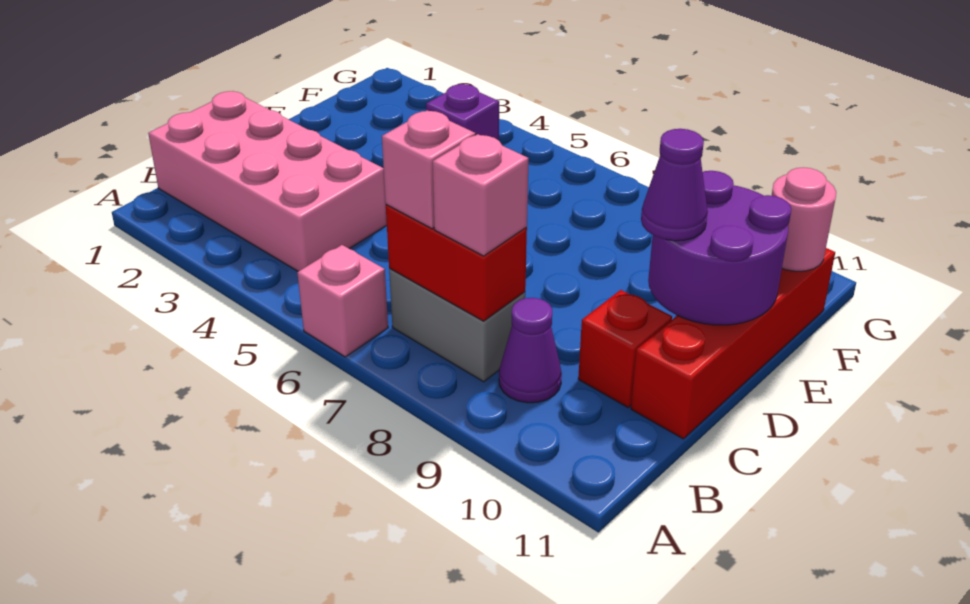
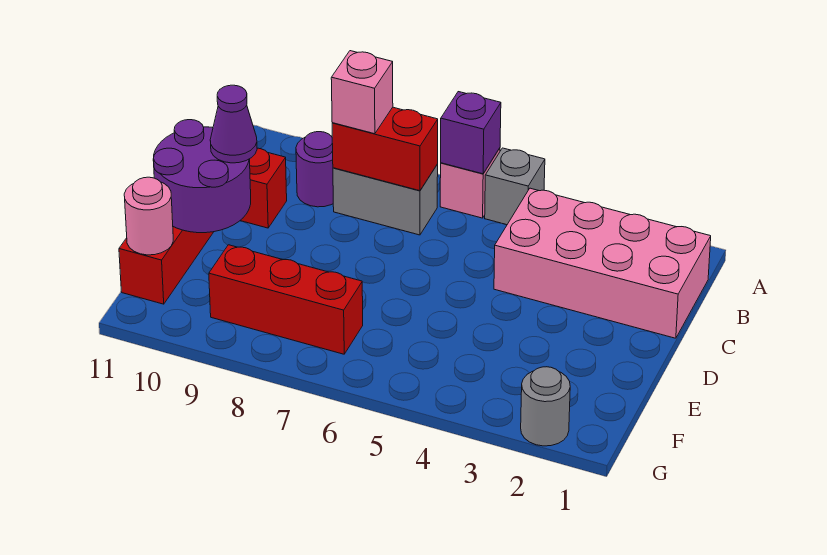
none -> grey 1x1 brick [485,148,545,225]
pink 1x1 brick [382,110,475,229] -> none
purple 1x1 cone [499,298,562,403] -> purple 1x1 round brick [296,132,333,207]
purple 1x1 brick [426,84,499,140] -> purple 1x1 brick moved to [441,92,501,174]
none -> red 1x3 brick [209,245,363,354]
none -> grey 1x1 round brick [521,367,570,446]

